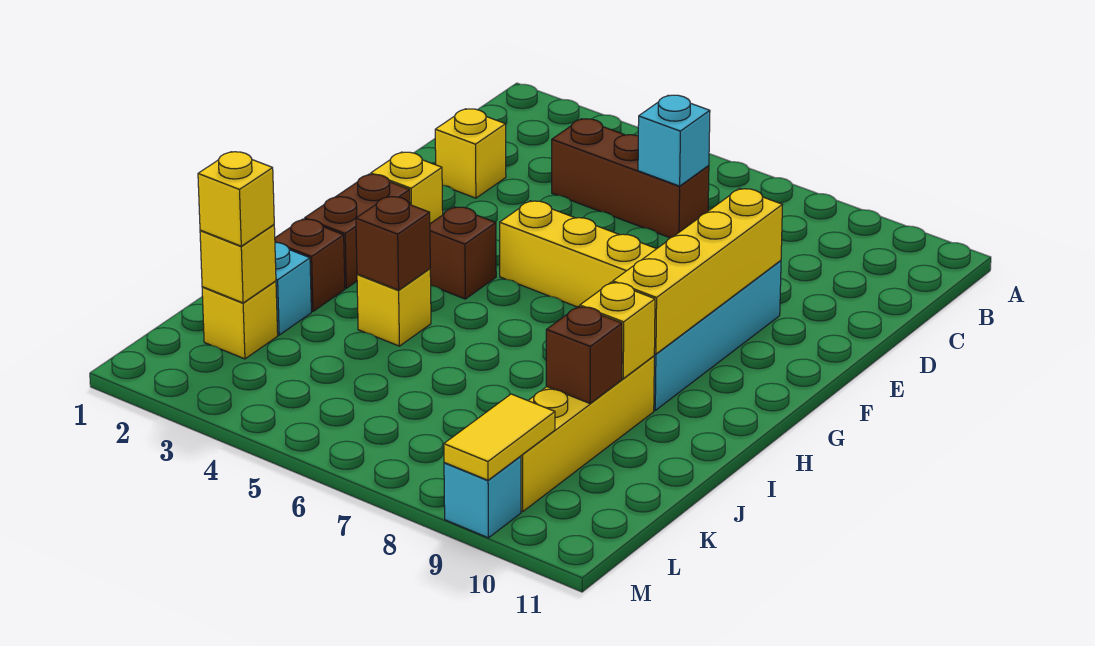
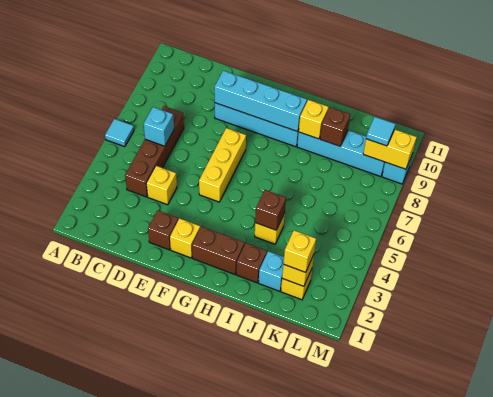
none -> cyan 1x1 tile [105,119,134,147]
brown 1x3 brick [552,119,709,238] -> brown 1x4 brick [125,106,184,197]
yellow 1x1 brick [435,109,506,198] -> yellow 1x1 brick moved to [146,166,177,205]
yellow 1x4 brick [613,189,782,354] -> cyan 1x4 brick [214,71,307,132]
brown 1x1 brick [430,207,496,299] -> brown 1x1 brick moved to [148,210,178,250]
yellow 1x4 brick [521,356,654,512] -> cyan 1x4 brick [297,130,385,177]
yellow 1x2 tile [444,394,555,480] -> yellow 1x2 brick [363,129,417,169]
none -> cyan 1x1 tile [366,117,395,146]

